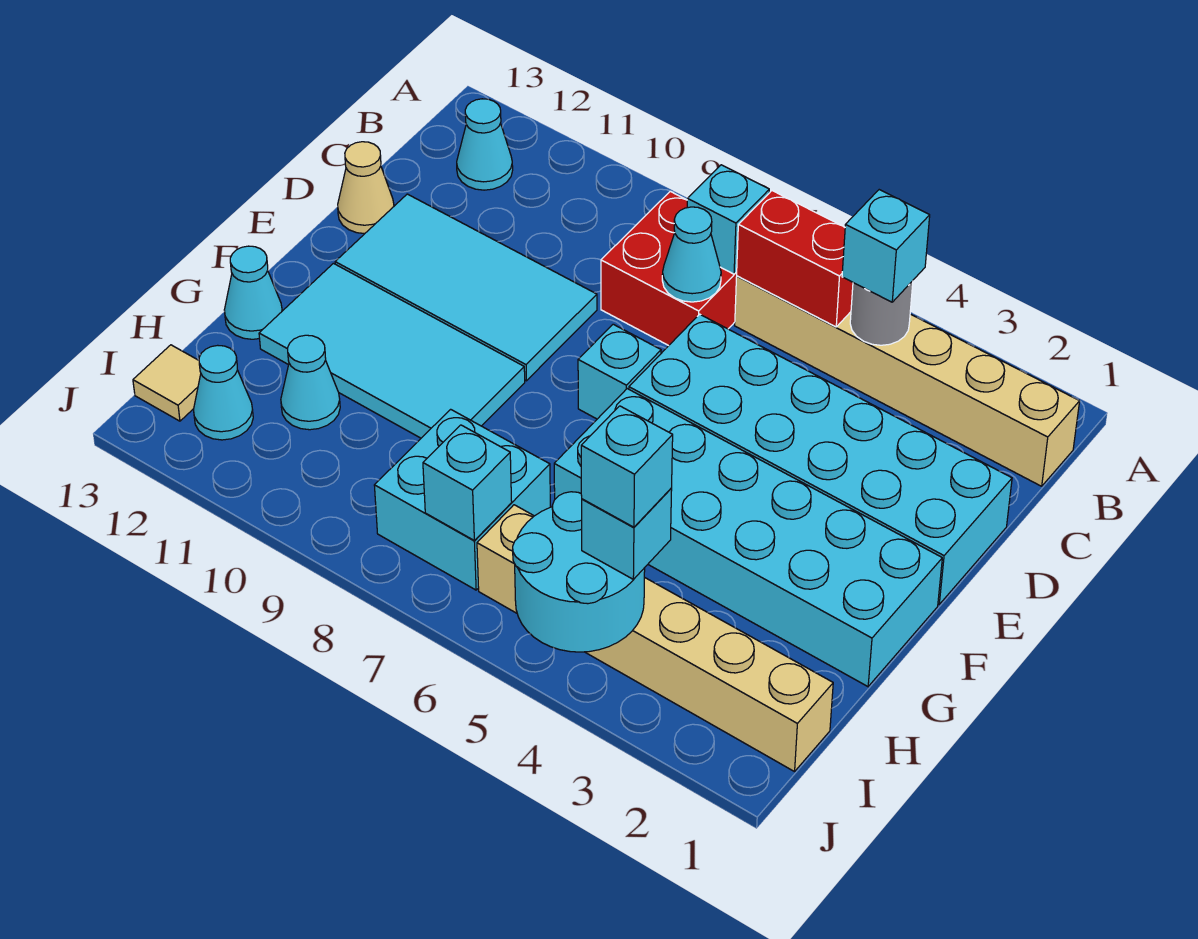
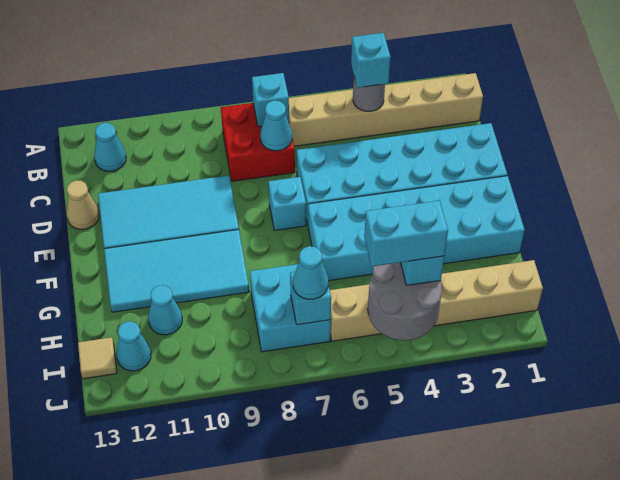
red 1x2 brick [737,191,853,327] -> none
cyan 1x1 cone [224,246,282,339] -> cyan 1x1 cone moved to [293,246,328,299]
cyan 2x2 round brick [513,492,645,652] -> grey 2x2 round brick [368,262,442,340]
cyan 1x1 brick [581,406,673,527] -> cyan 1x2 brick [364,201,448,266]

